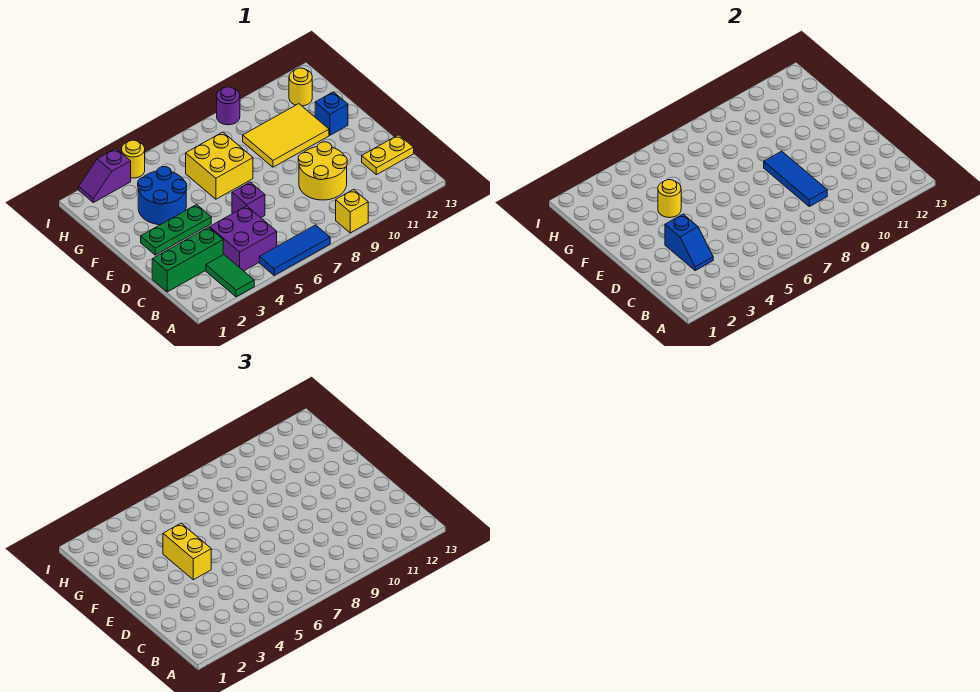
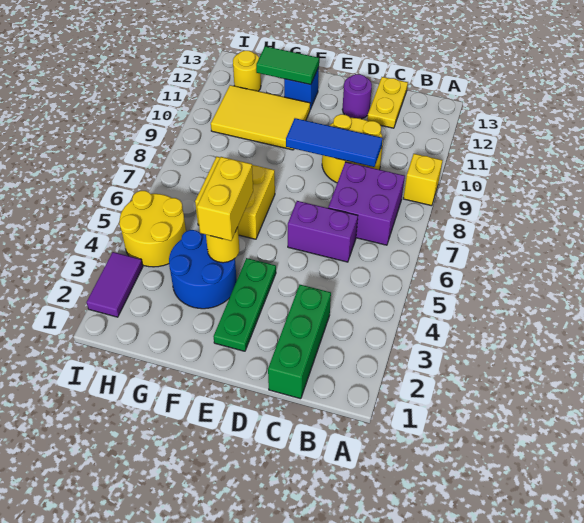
green 1x2 tile [206,255,254,297] -> green 1x2 tile moved to [256,46,319,85]
blue 1x3 tile [259,225,330,275] -> none
purple 2x2 brick [210,206,277,271] -> purple 2x2 brick moved to [328,162,405,245]
blue 1x2 slope [665,214,713,270] -> none
purple 1x1 brick [232,182,265,218] -> purple 1x2 brick [288,201,358,262]
yellow 1x2 brick [163,523,211,580] -> yellow 1x2 brick turned to [197,157,253,241]
yellow 2x3 tile [243,104,329,167] -> yellow 2x3 tile turned to [211,85,310,150]
purple 1x2 slope [79,149,131,203] -> purple 1x2 tile [87,252,143,317]
yellow 1x1 round brick [122,140,145,178] -> yellow 2x2 round brick [119,191,186,267]
purple 1x1 round brick [217,87,240,125] -> purple 1x1 round brick moved to [342,74,372,119]

